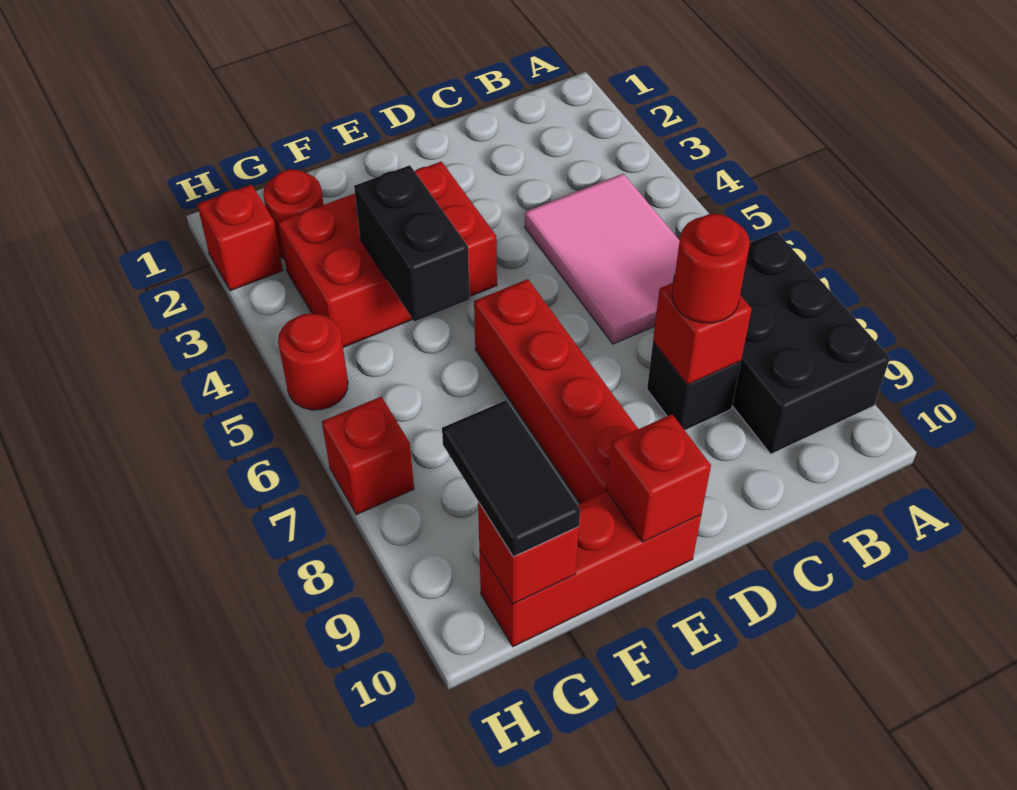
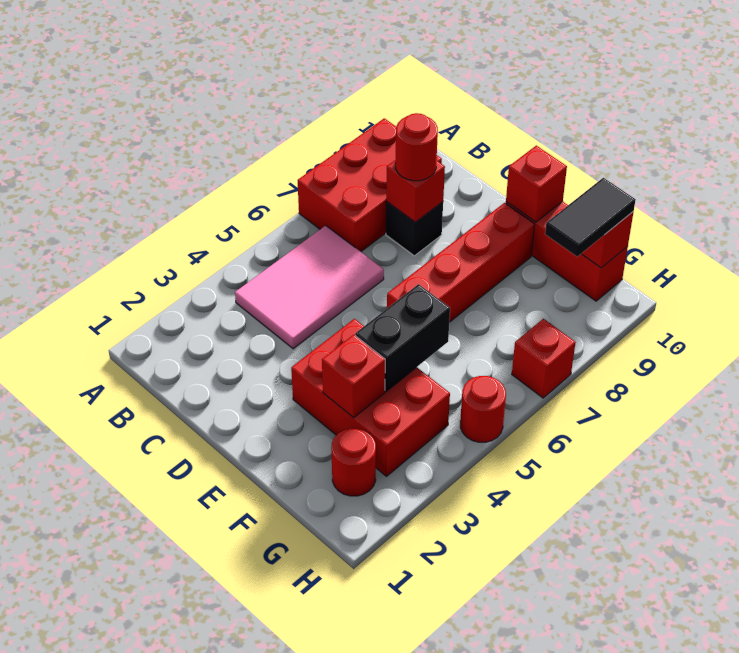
black 2x3 brick [673,232,890,454] -> red 2x3 brick [298,118,442,252]
red 1x1 brick [197,184,283,291] -> red 1x1 brick moved to [322,335,385,418]

